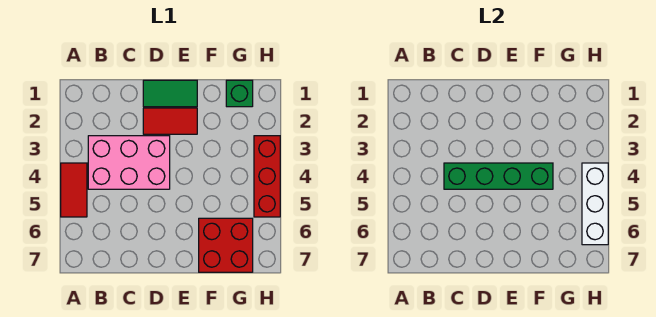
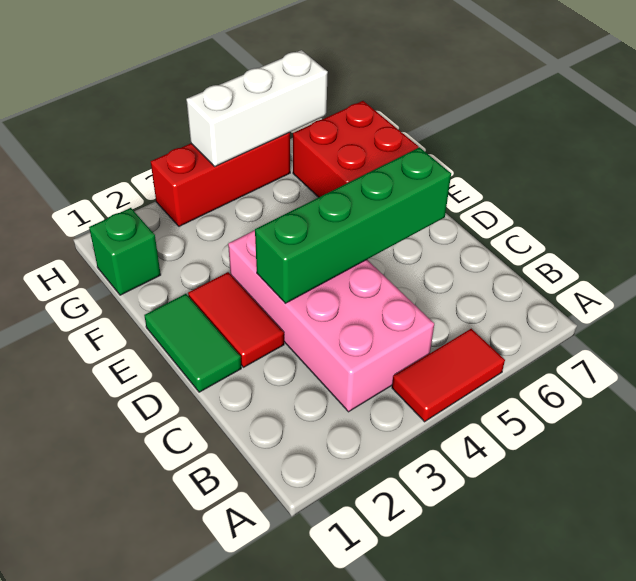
pink 2x3 brick [88,136,170,189] -> pink 2x4 brick [228,230,434,412]
green 1x4 brick [444,163,553,189] -> green 1x4 brick turned to [255,147,451,303]

